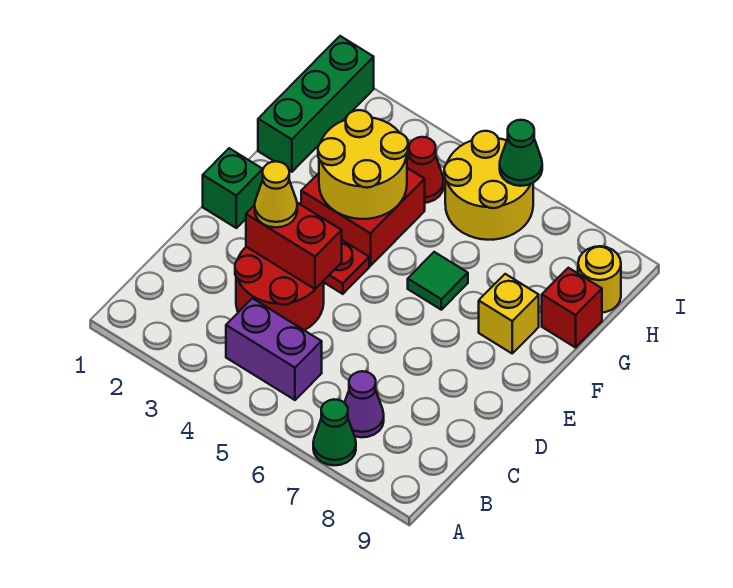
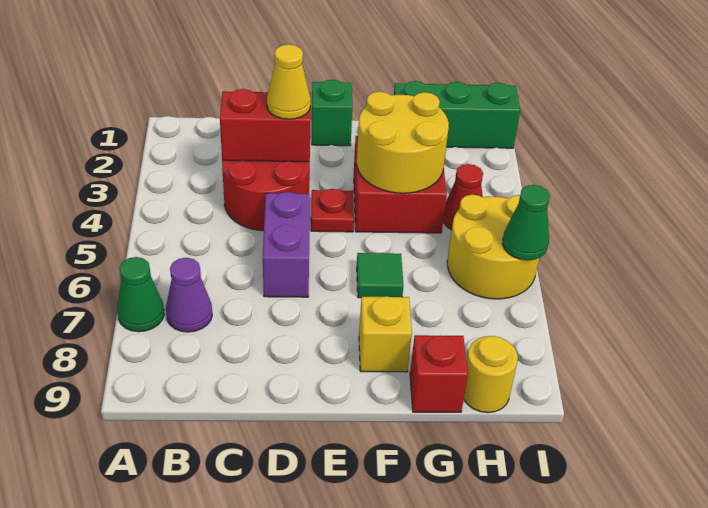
purple 1x2 brick [226,298,322,400] -> purple 1x2 brick moved to [263,192,310,297]
red 1x2 brick [246,203,342,289] -> red 1x2 brick turned to [220,89,311,162]

